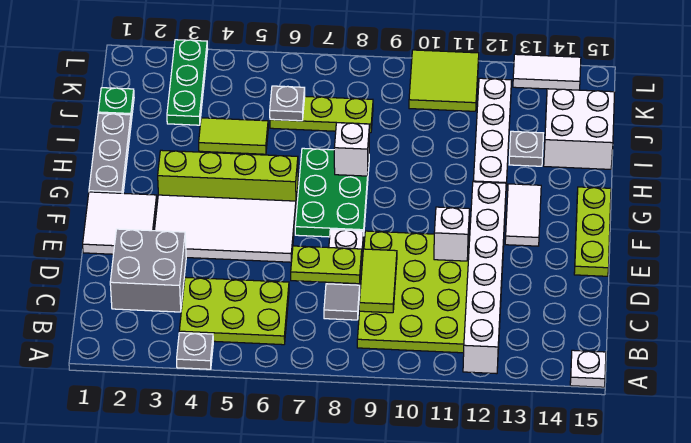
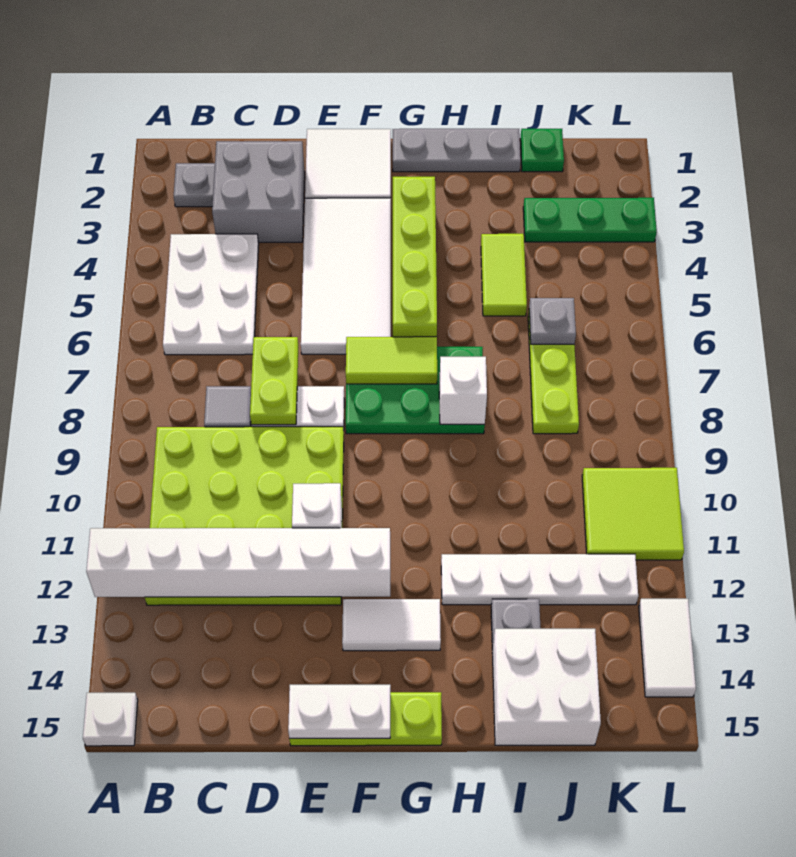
grey 1x1 plate [177,333,213,369] -> grey 1x1 plate moved to [174,163,215,207]
lime 2x3 plate [179,277,289,345] -> white 2x3 plate [163,234,259,355]
lime 1x2 tile [359,249,397,313] -> lime 1x2 tile moved to [346,337,437,384]
none -> white 1x2 plate [288,685,390,738]

